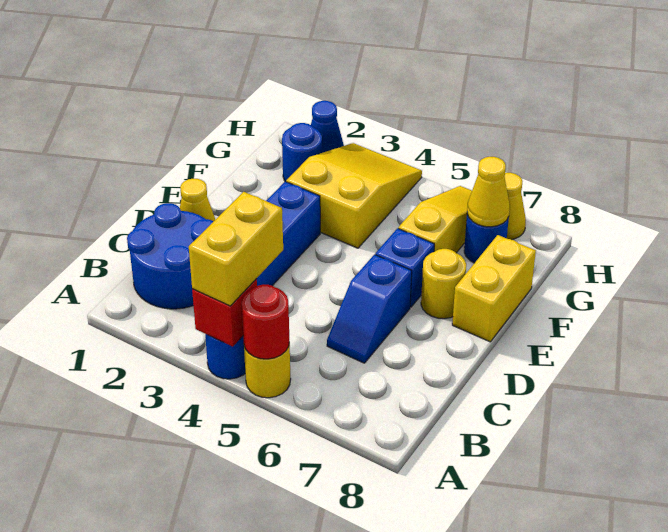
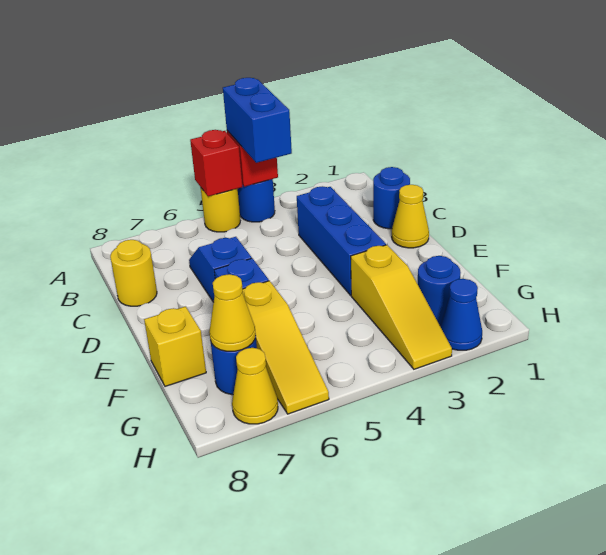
yellow 1x2 brick [189,192,283,306] -> blue 1x2 brick [223,78,292,163]
red 1x1 round brick [242,284,289,359] -> red 1x1 brick [190,130,242,196]
blue 2x2 round brick [127,203,213,309] -> blue 1x1 round brick [373,167,410,229]
yellow 1x1 round brick [421,249,466,319] -> yellow 1x1 round brick moved to [110,240,157,306]
yellow 1x2 brick [452,235,536,342] -> yellow 1x1 brick [144,307,206,386]
yellow 2x3 slope [286,143,422,248] -> yellow 1x3 slope [351,245,452,369]

